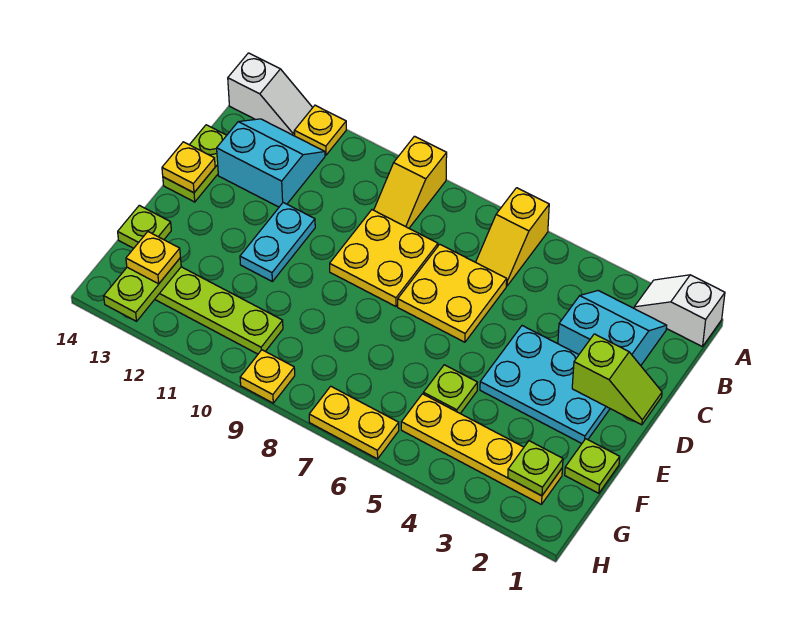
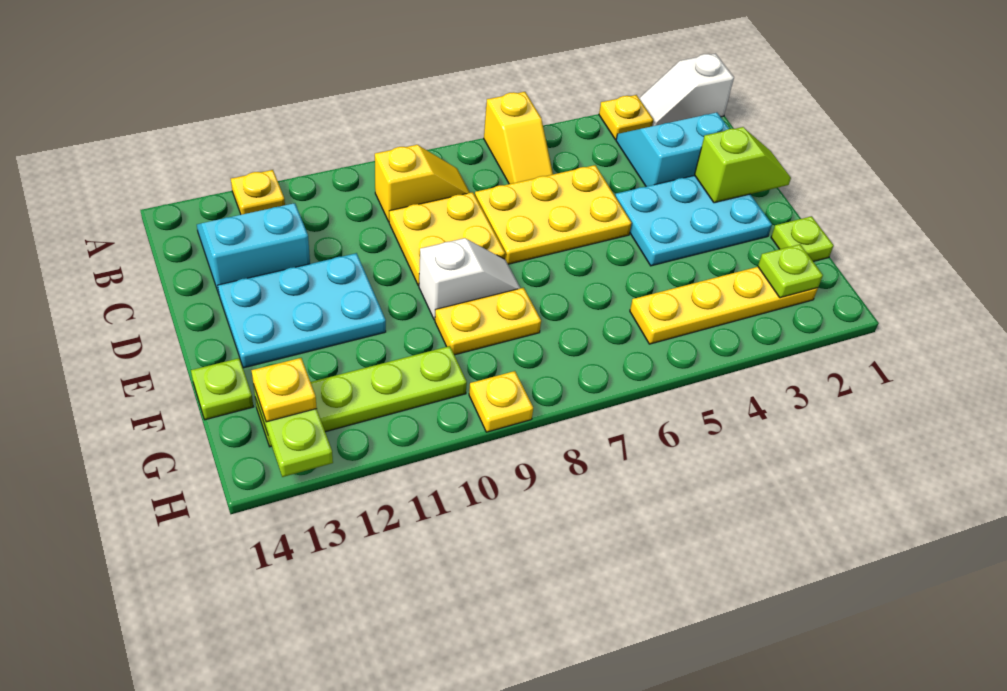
yellow 1x2 slope [374,136,447,228] -> yellow 1x2 slope turned to [375,145,470,222]
white 1x2 slope [228,53,313,136] -> white 1x2 slope moved to [419,238,520,320]
yellow 2x2 plate [398,244,507,342] -> yellow 2x3 plate [475,165,632,264]
lime 1x2 plate [163,125,227,202] -> none
cyan 1x2 plate [240,203,315,281] -> cyan 2x3 plate [218,253,386,368]
yellow 1x1 plate [162,142,215,193] -> yellow 1x1 plate moved to [599,95,653,140]
lime 1x1 plate [423,365,477,413] -> none
yellow 1x2 plate [309,386,399,459] -> yellow 1x2 plate moved to [435,288,541,355]

